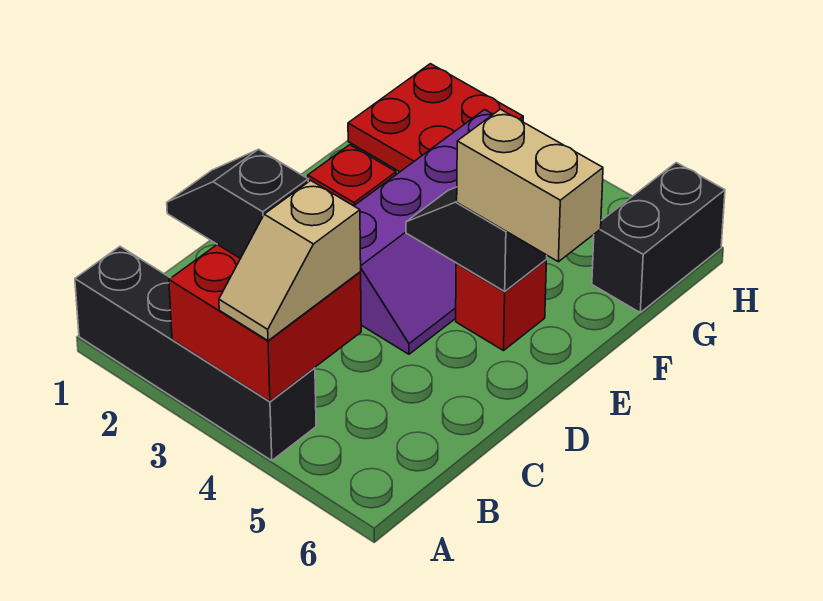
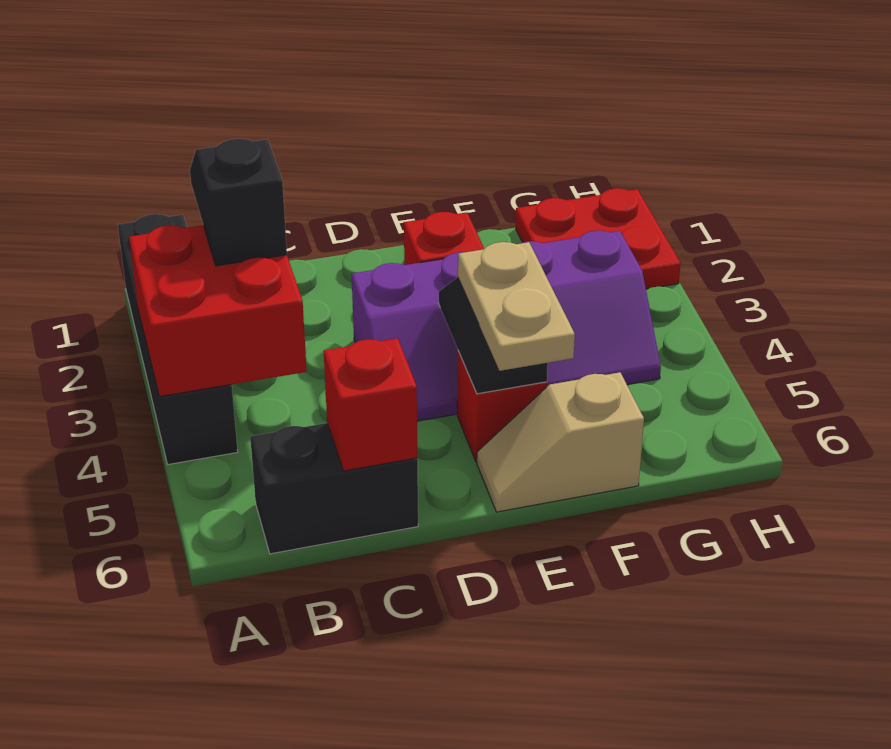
tan 1x2 slope [219,181,361,341] -> tan 1x2 slope moved to [477,372,644,512]
none -> red 1x1 brick [324,338,417,471]
tan 1x2 brick [457,109,603,262] -> tan 1x2 plate [458,242,575,371]
black 1x2 brick [592,163,725,312] -> black 1x2 brick moved to [250,423,418,554]

